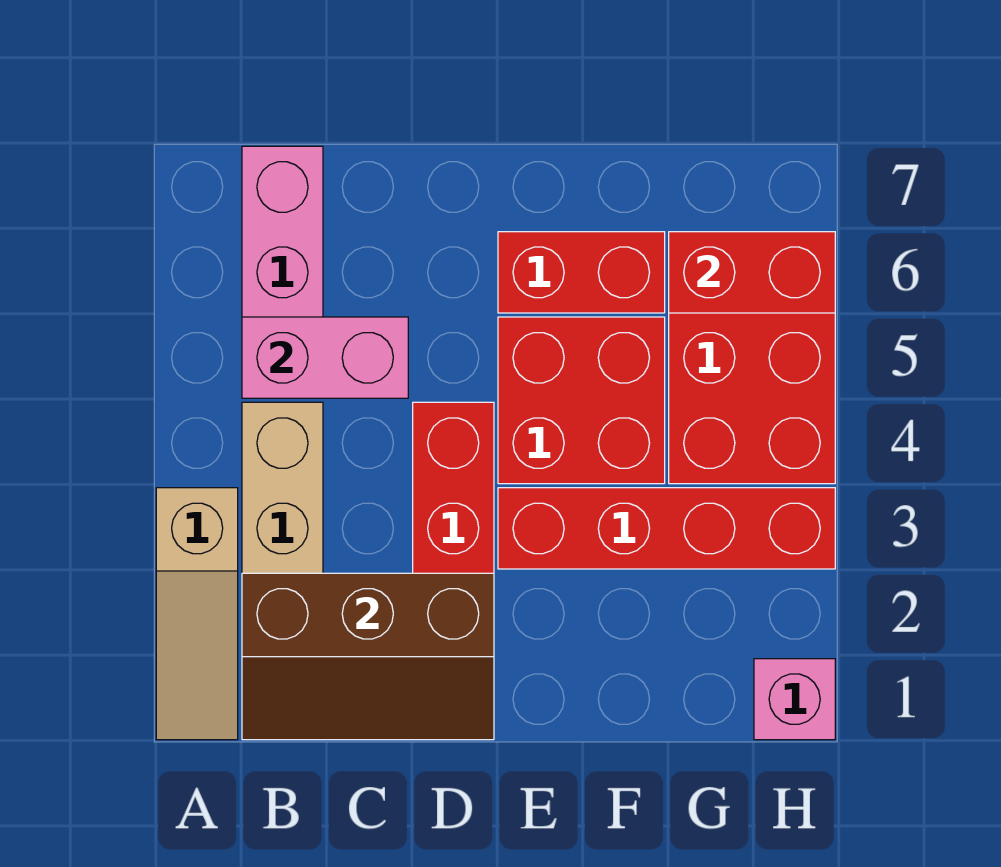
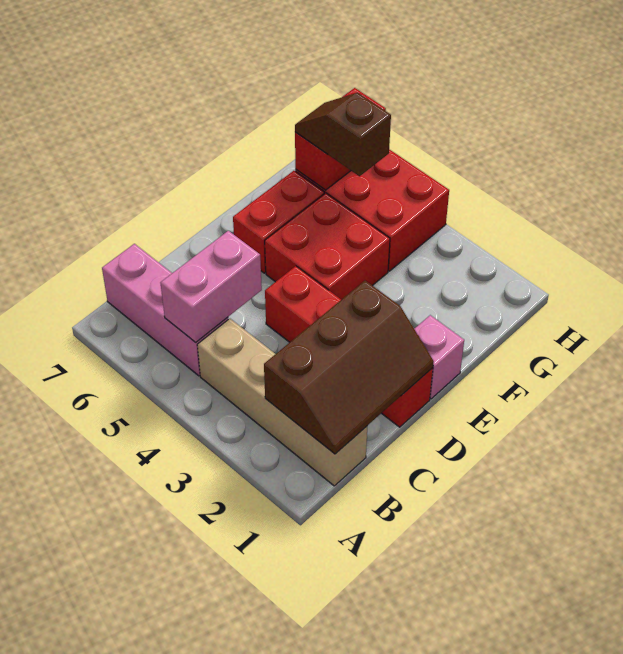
tan 1x3 slope [156,488,238,740] -> none
red 1x4 brick [498,488,835,569] -> none
none -> brown 1x2 slope [295,93,391,176]
pink 1x1 brick [754,659,835,740] -> pink 1x1 brick moved to [415,315,464,399]

